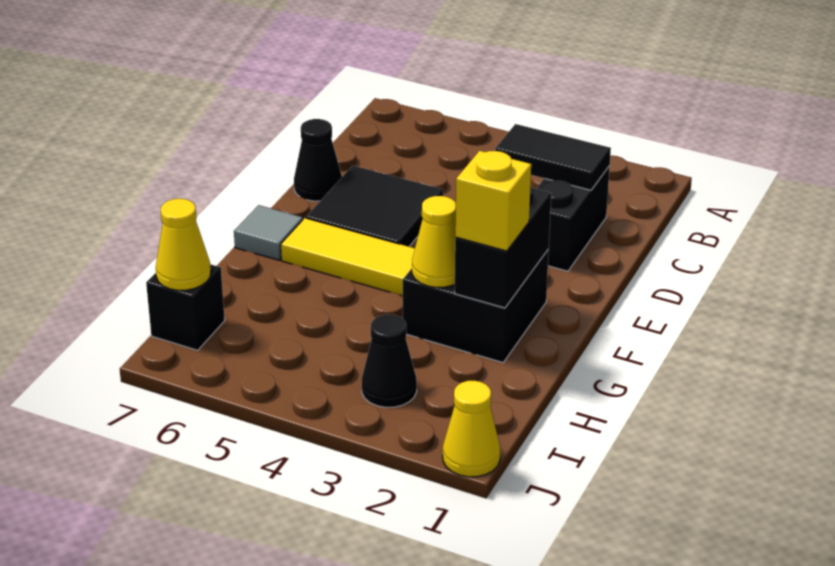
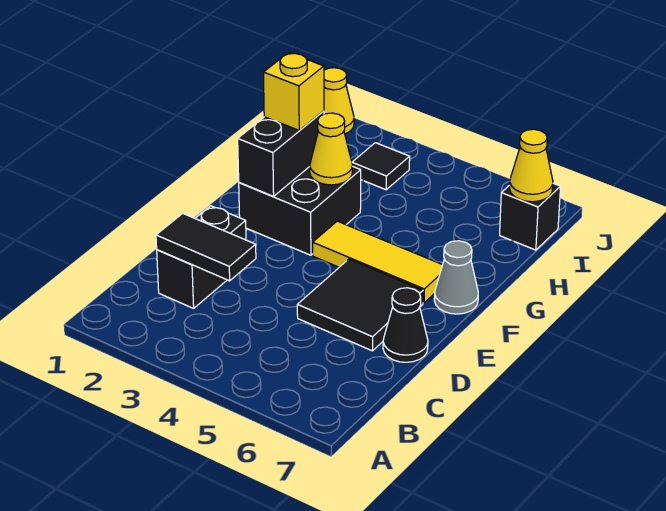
grey 1x1 tile [234,205,303,260] -> grey 1x1 cone [434,241,478,314]
black 1x1 cone [362,315,417,407] -> black 1x1 tile [352,143,410,190]

